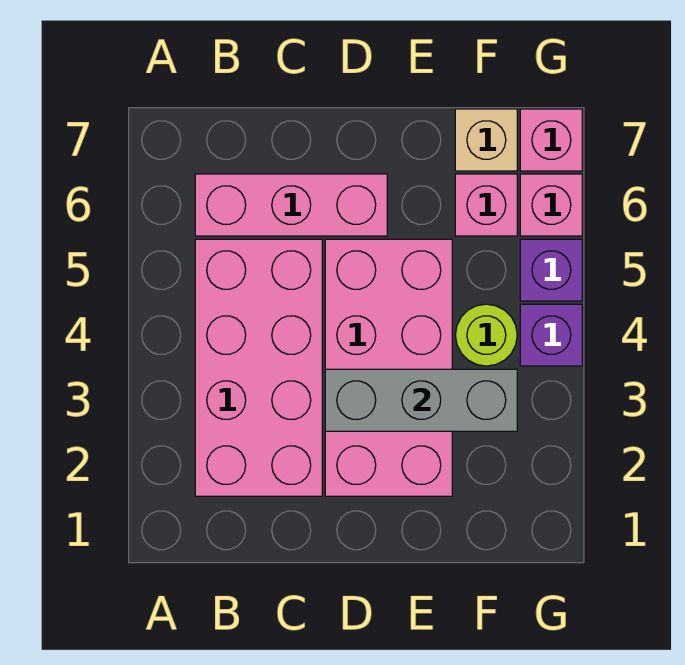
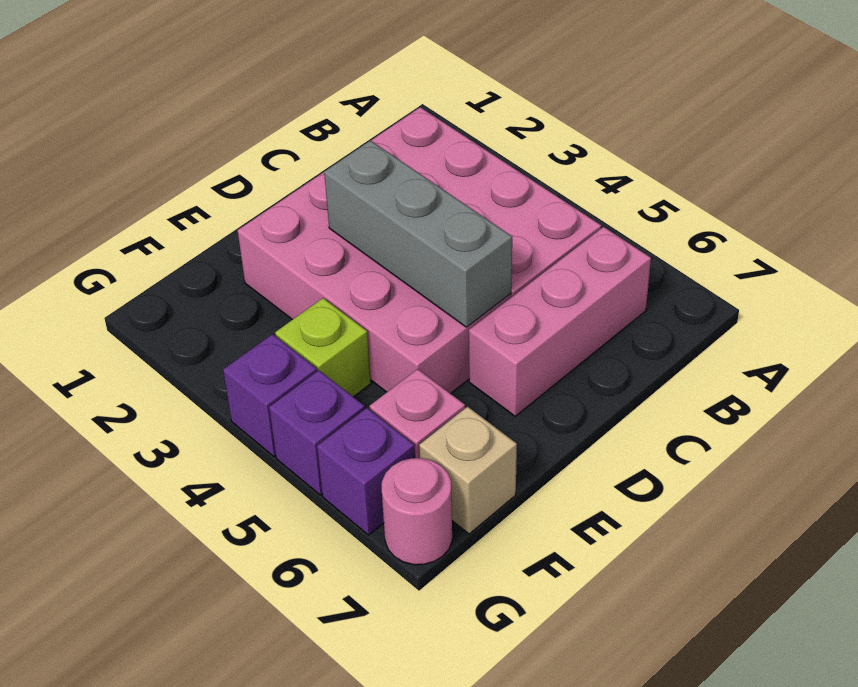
grey 1x3 brick [325,369,517,431] -> grey 1x3 brick turned to [324,140,512,327]
lime 1x1 round brick [455,304,517,366] -> lime 1x1 brick [275,298,371,397]
pink 1x1 brick [520,174,582,236] -> purple 1x1 brick [317,408,415,535]
pink 1x1 brick [520,109,582,171] -> pink 1x1 round brick [382,458,452,565]

